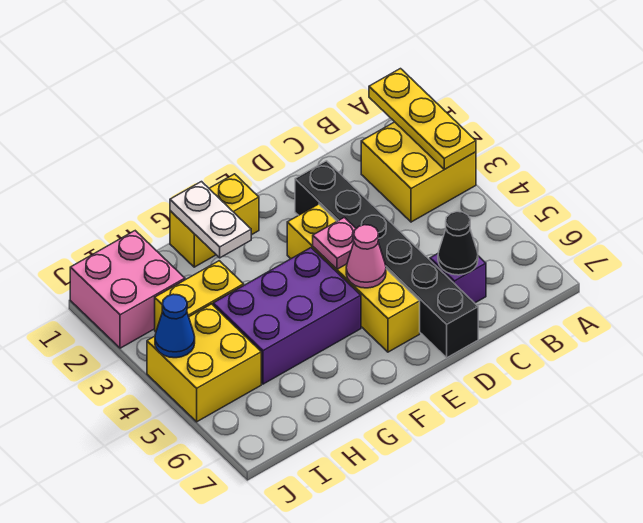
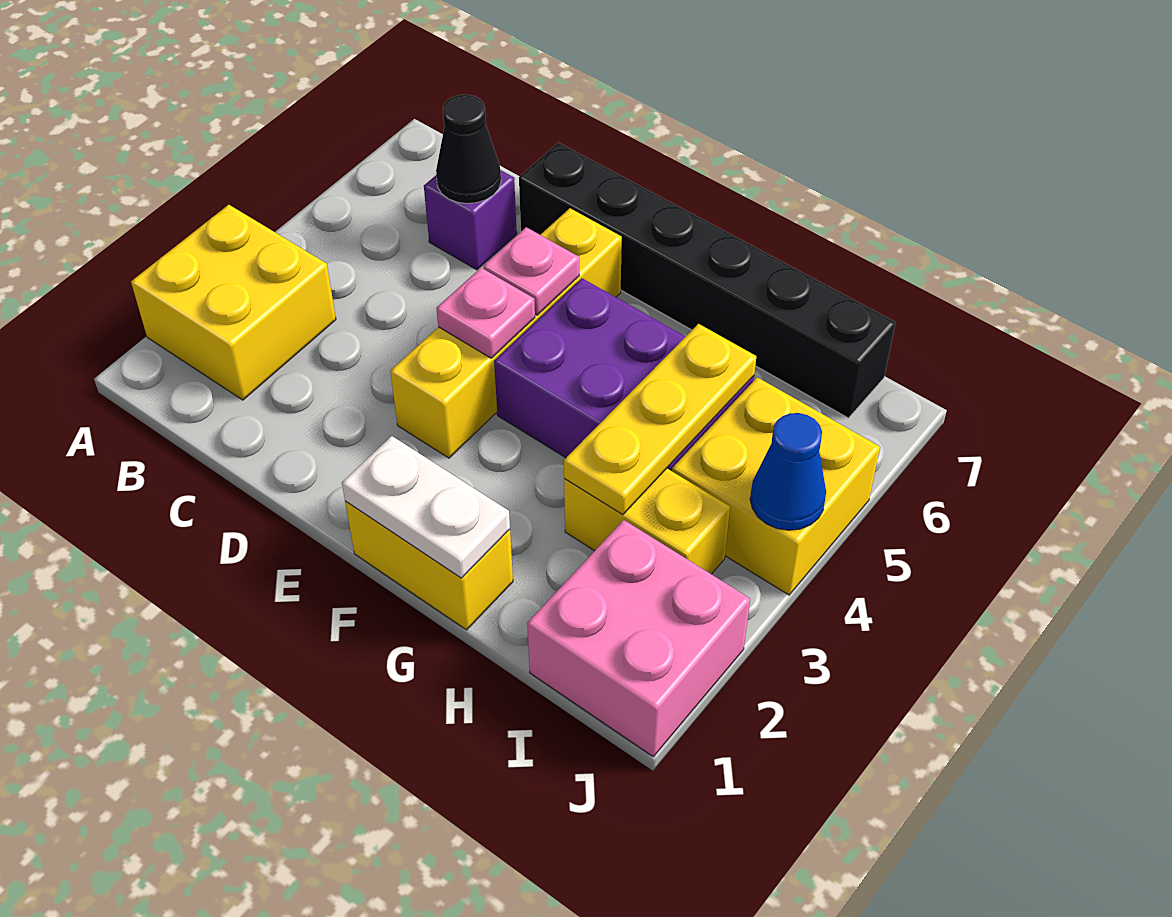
yellow 1x3 plate [369,69,476,169] -> yellow 1x3 plate moved to [564,324,756,515]
black 1x6 brick [295,161,478,358] -> black 1x6 brick turned to [519,143,895,418]
pink 1x1 cone [346,225,386,288] -> pink 1x1 plate [483,227,579,315]
white 1x2 plate [170,182,251,258] -> white 1x2 plate turned to [342,436,510,578]

